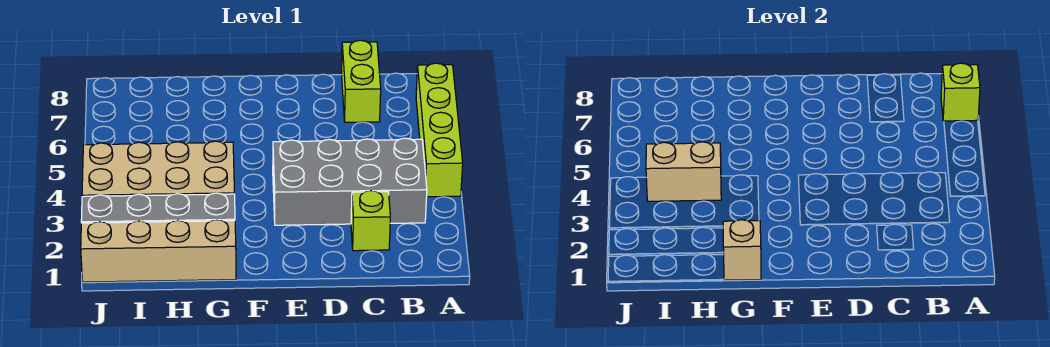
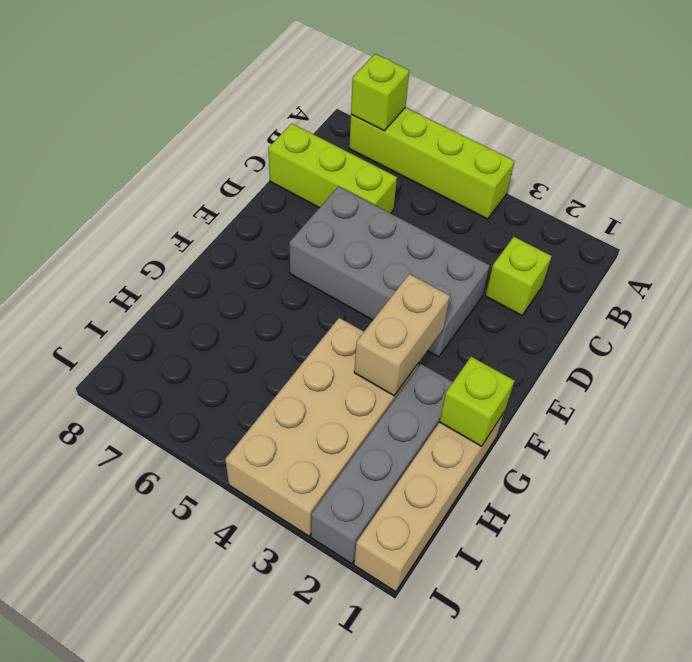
grey 2x4 brick [273,138,427,225] -> grey 2x4 brick turned to [289,186,490,357]
lime 1x2 brick [342,40,381,122] -> lime 1x3 brick [268,123,397,213]
tan 1x1 brick [723,220,761,280] -> lime 1x1 brick [439,357,514,446]
tan 1x2 brick [646,142,721,201] -> tan 1x2 brick moved to [354,274,450,396]

